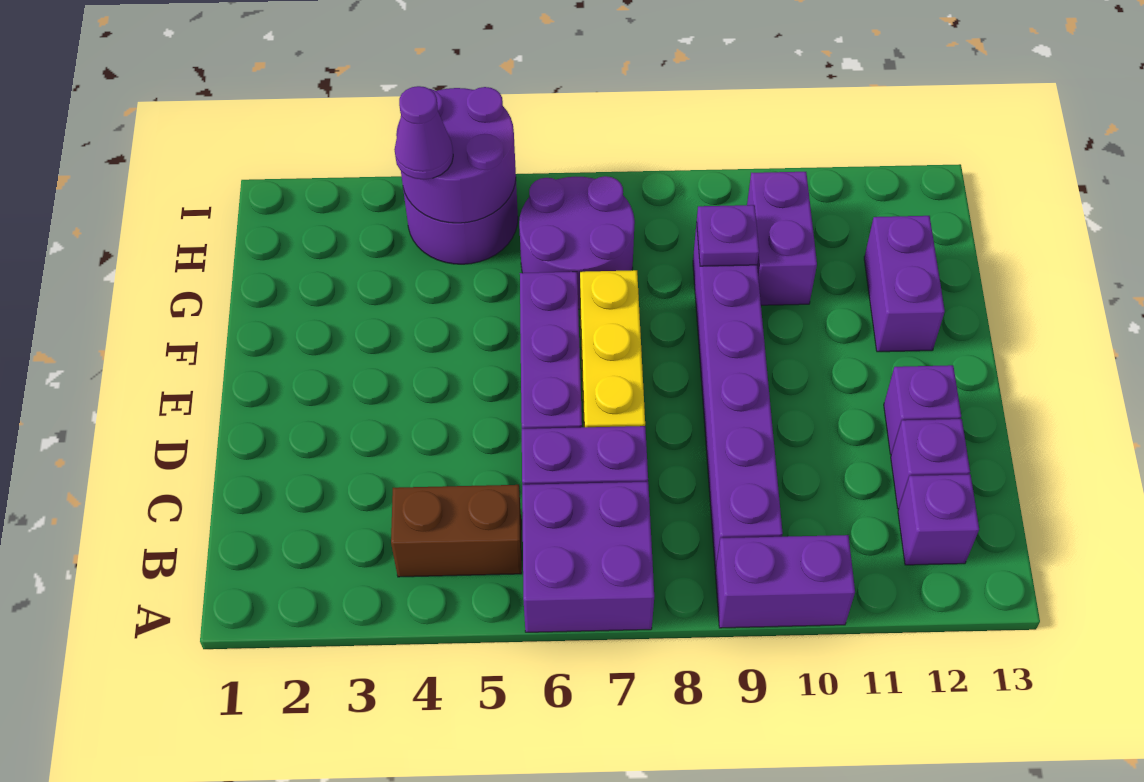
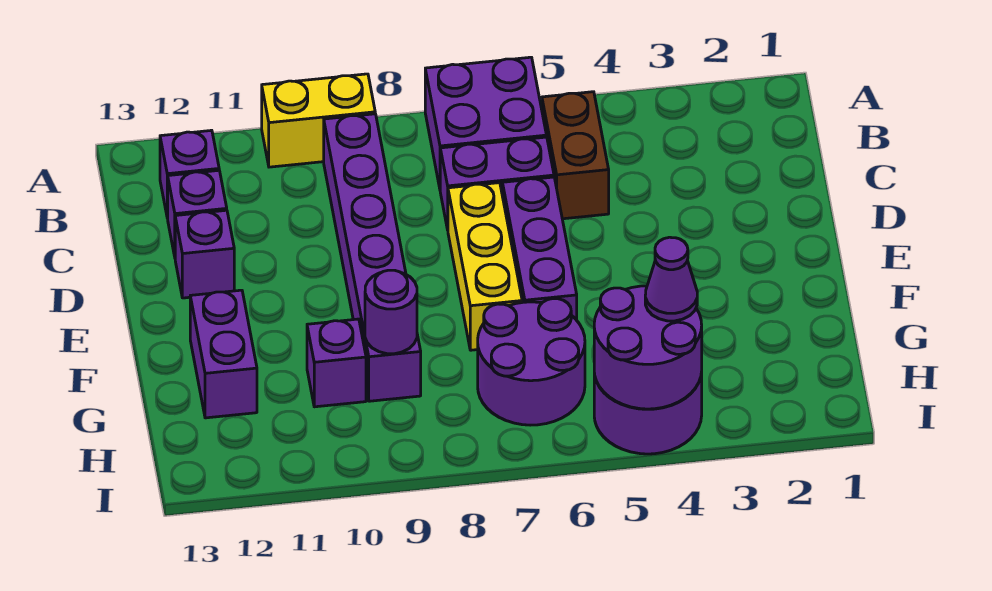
purple 1x2 brick [715,535,855,628] -> yellow 1x2 brick [262,74,375,167]
brown 1x2 brick [391,485,522,577] -> brown 1x2 brick turned to [542,92,609,219]
purple 1x1 plate [697,205,759,266] -> purple 1x1 round brick [365,270,417,354]
purple 1x2 brick [747,172,817,305] -> purple 1x1 brick [307,319,366,407]

